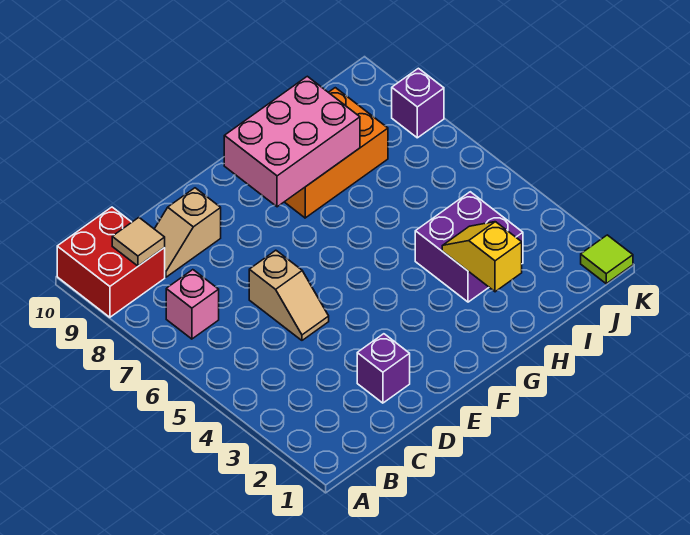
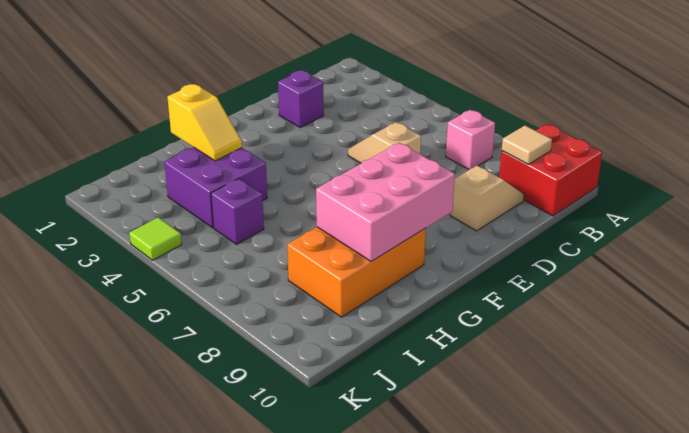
lime 1x1 tile [581,235,633,284] -> lime 1x1 tile moved to [129,217,182,260]
purple 1x1 brick [392,68,444,138] -> purple 1x1 brick moved to [211,178,264,244]

